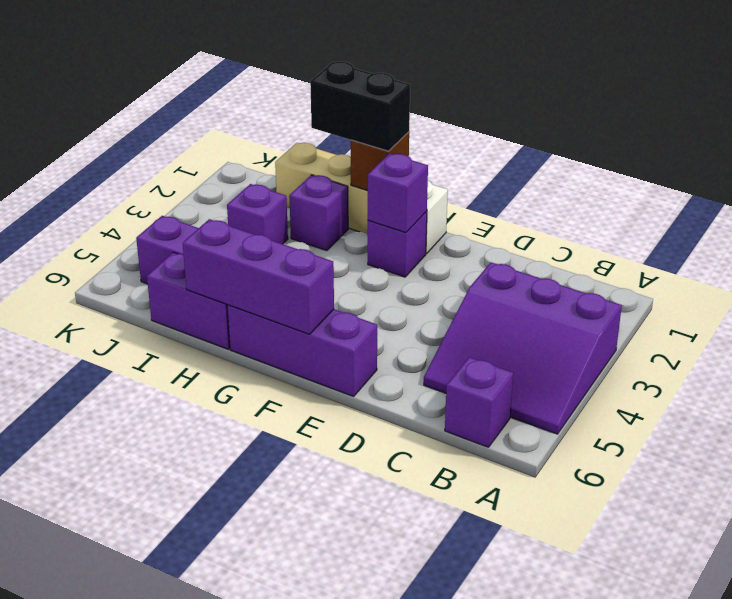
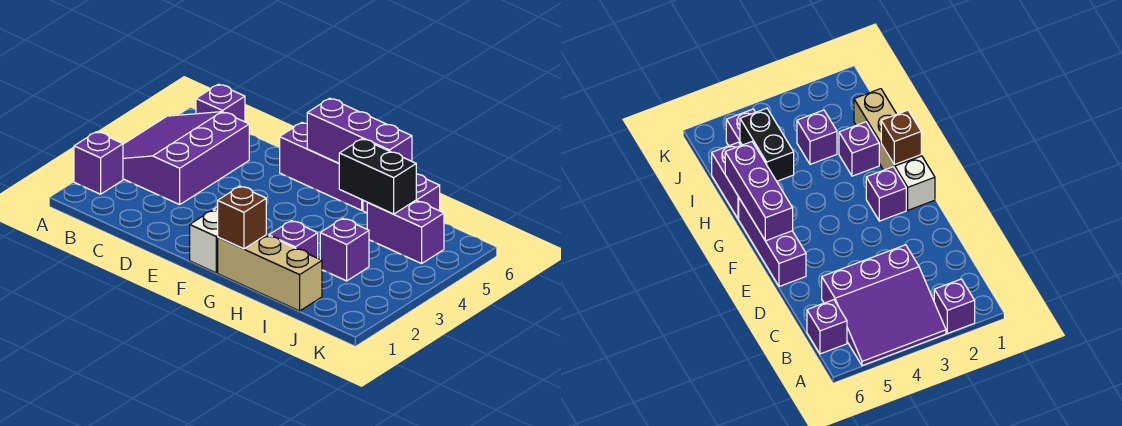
purple 3x3 slope [424,263,622,434] -> purple 3x3 slope turned to [123,112,249,205]
purple 1x1 brick [368,154,428,233] -> purple 1x1 brick moved to [74,132,123,194]
black 1x2 brick [310,62,410,151] -> black 1x2 brick moved to [339,139,416,214]

